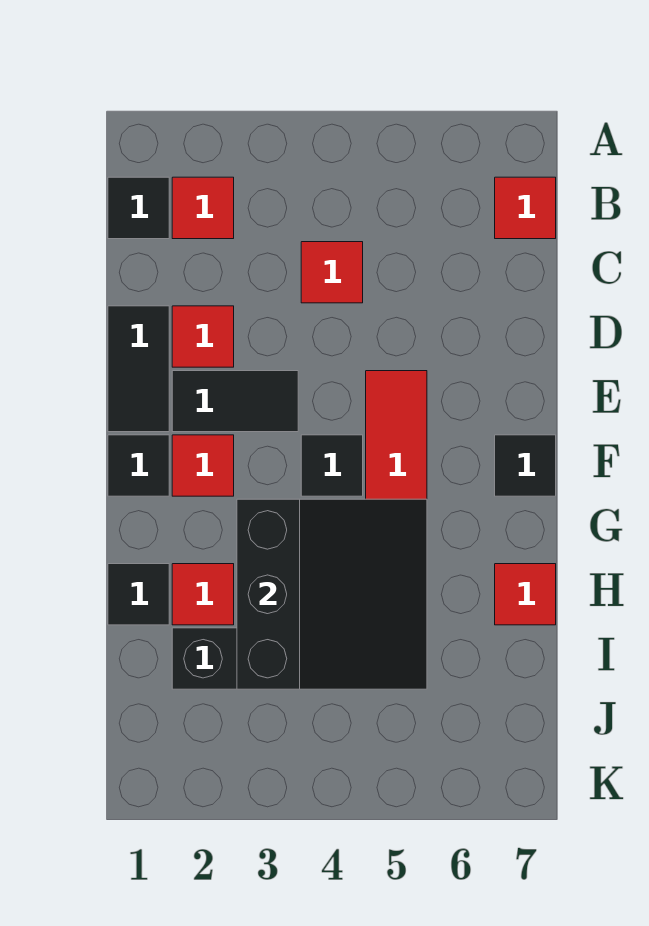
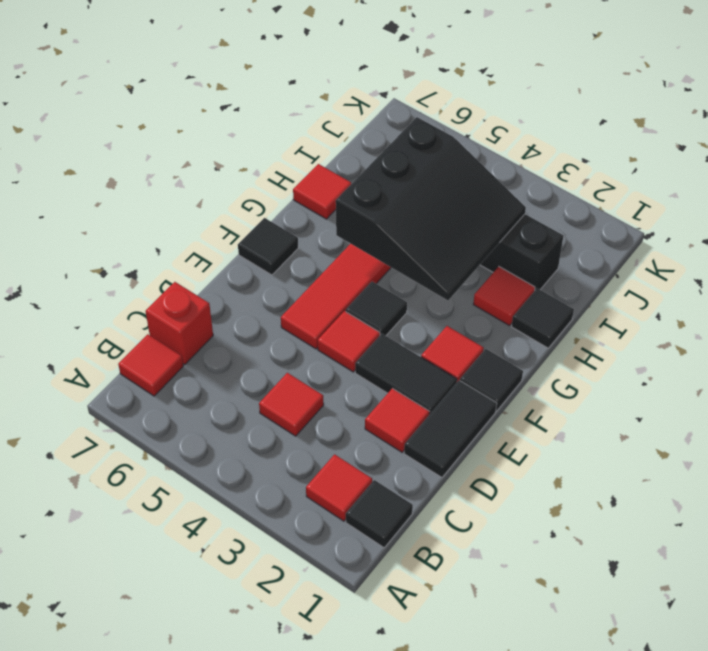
none -> red 1x1 brick [146,282,213,365]
none -> red 1x1 tile [318,311,380,372]
black 3x3 slope [237,499,427,689] -> black 3x3 slope turned to [336,117,526,300]

